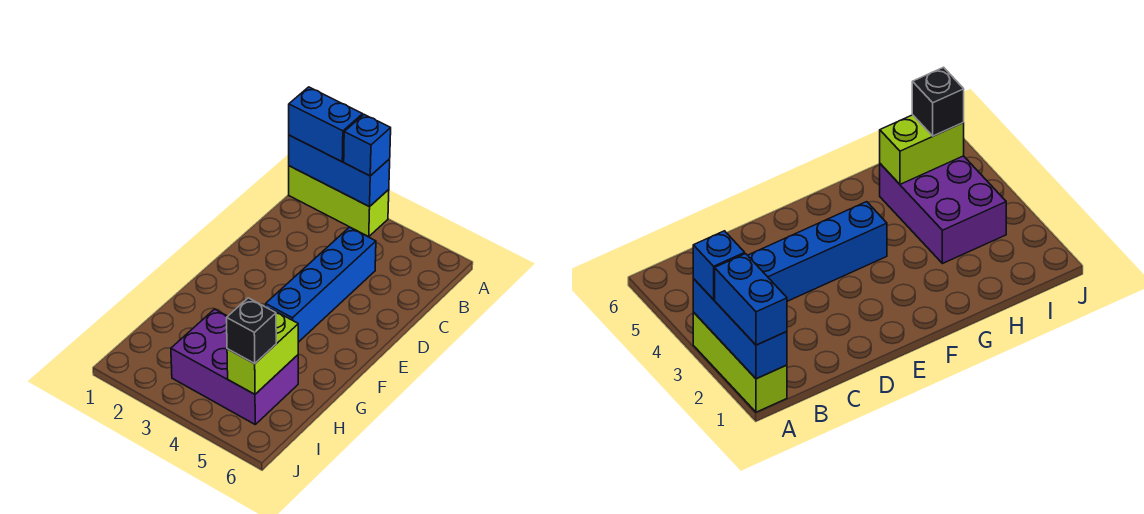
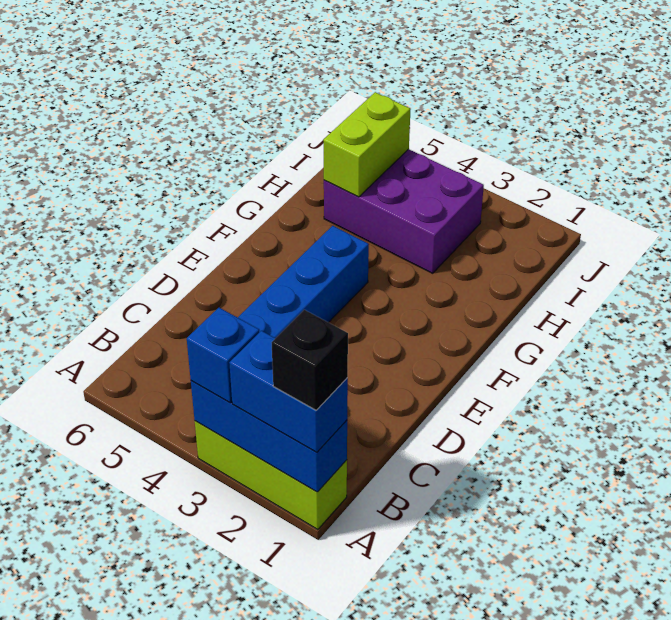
black 1x1 brick [227,298,276,364] -> black 1x1 brick moved to [272,310,348,410]

